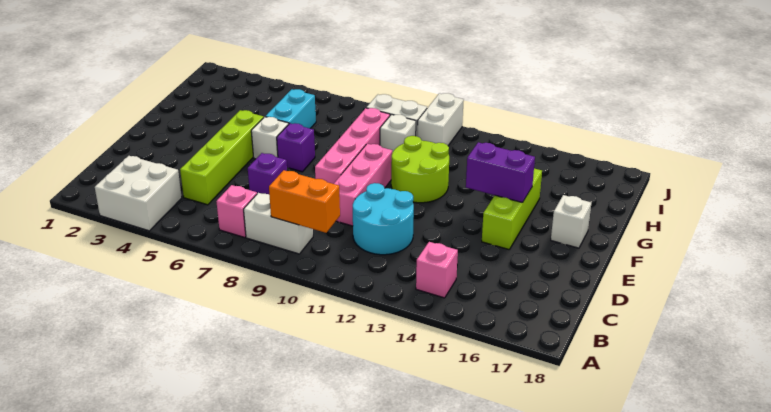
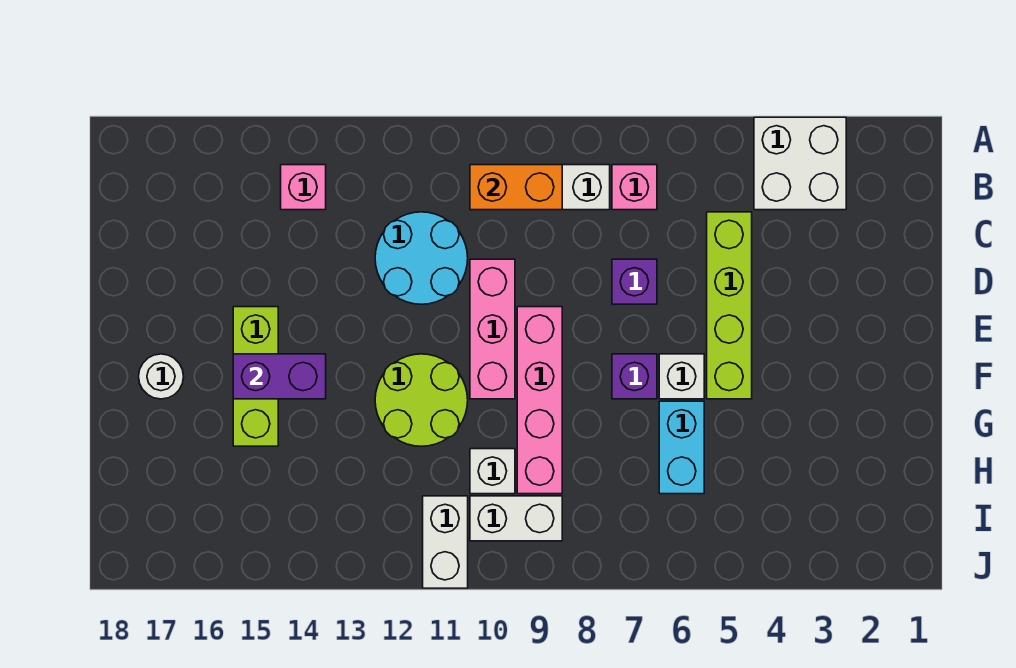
white 1x1 brick [551,195,592,248] -> white 1x1 round brick [139,354,184,399]

